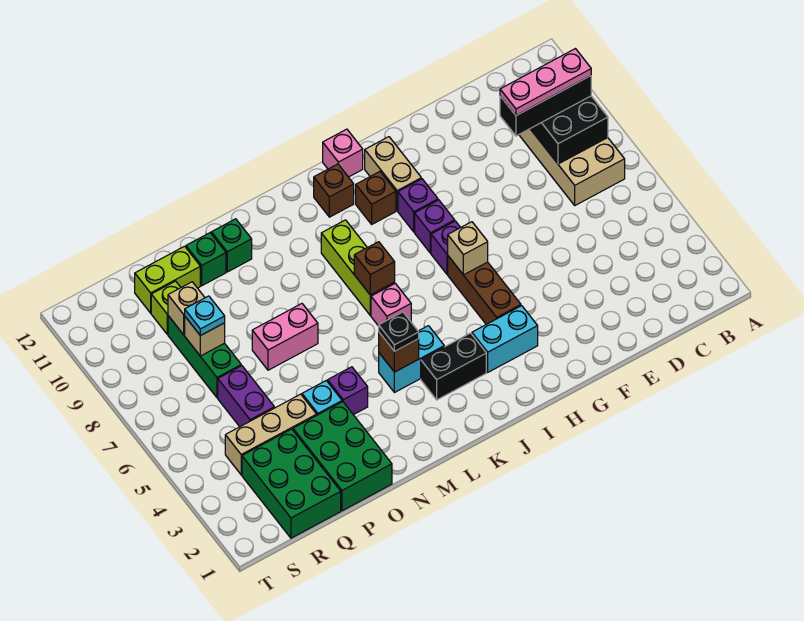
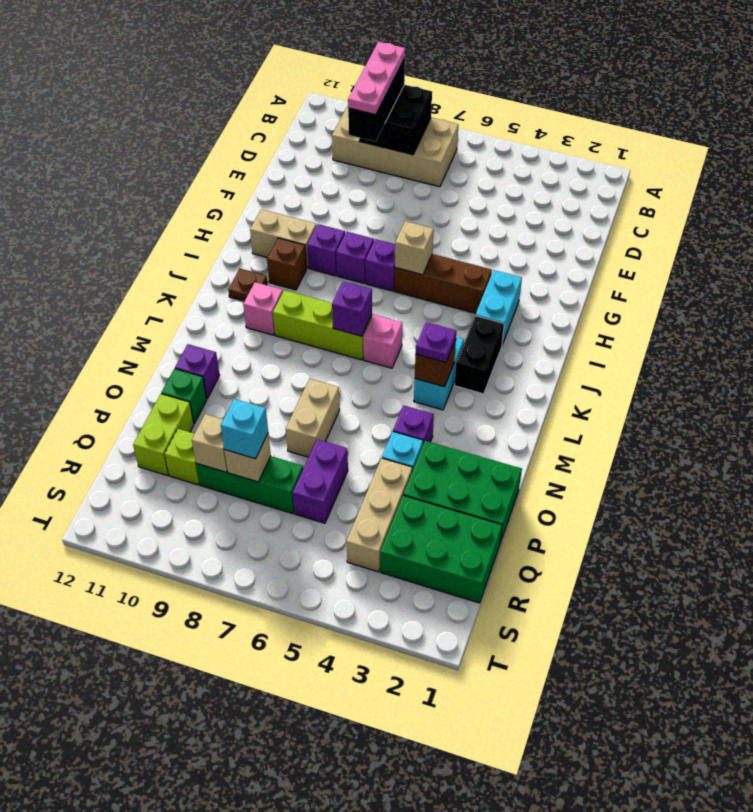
pink 1x1 brick [323,129,363,177] -> pink 1x1 brick moved to [243,282,283,335]
brown 1x1 brick [314,164,354,217] -> brown 1x1 plate [228,269,267,301]
brown 1x1 brick [354,242,395,295] -> purple 1x1 brick [332,281,372,336]
black 1x1 plate [379,312,419,352] -> purple 1x1 plate [416,322,457,362]
pink 1x2 brick [252,304,318,370] -> tan 1x2 brick [286,379,340,457]
green 1x1 brick [211,219,252,272] -> purple 1x1 brick [175,344,220,398]
purple 1x2 brick [218,366,274,427] -> purple 1x2 brick turned to [293,439,348,523]
cyan 1x1 plate [185,296,225,336] -> cyan 1x1 brick [221,399,268,459]

